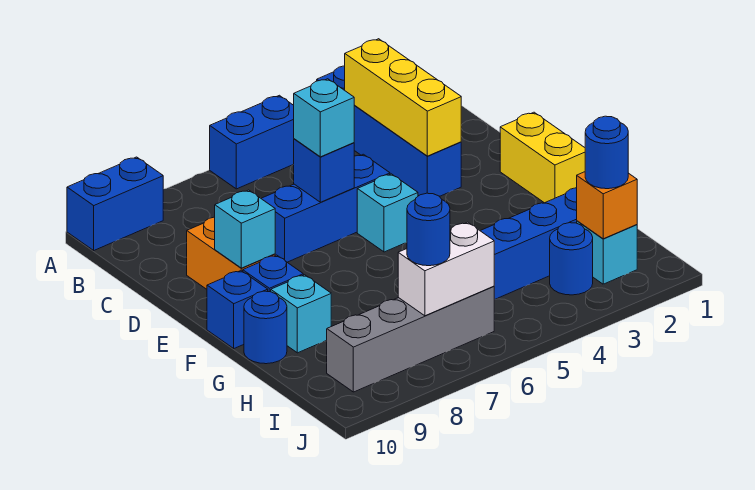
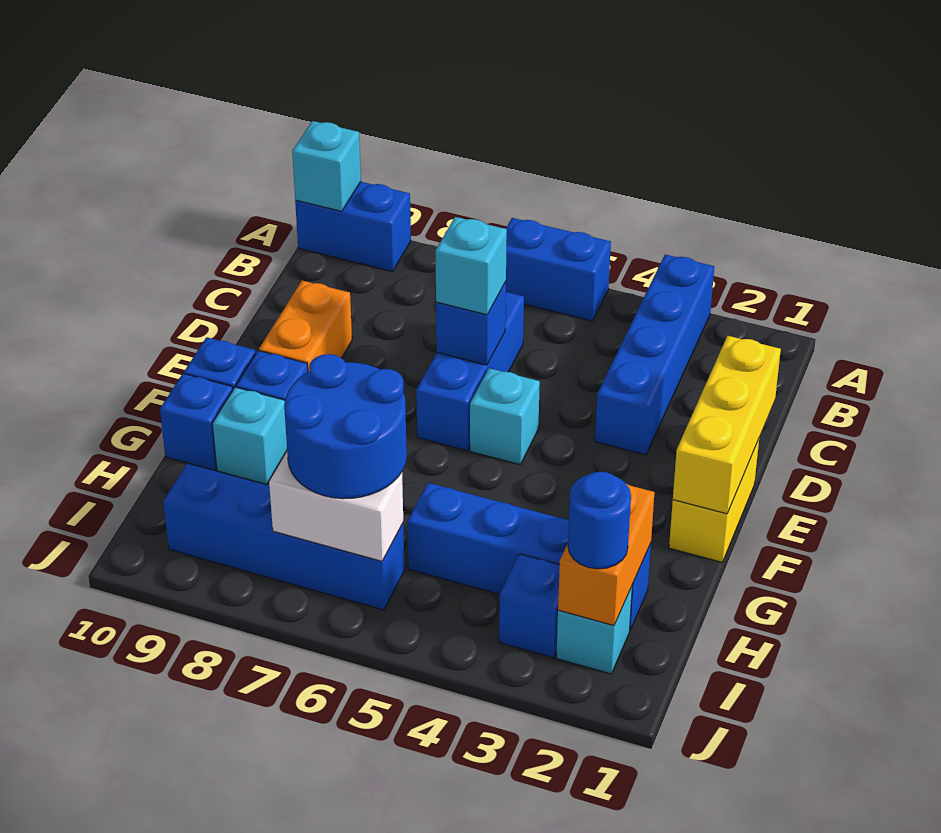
yellow 1x3 brick [345,39,461,156] -> yellow 1x3 brick moved to [673,336,781,514]
blue 1x3 brick [261,154,390,262] -> blue 1x3 brick turned to [416,292,524,451]
cyan 1x1 brick [215,190,275,268] -> cyan 1x1 brick moved to [292,121,361,211]
blue 1x1 round brick [244,291,287,364] -> blue 1x1 brick [160,374,233,470]
orange 1x1 brick [577,172,637,239] -> orange 1x2 brick [558,484,655,625]
blue 1x1 round brick [550,223,593,295] -> blue 1x1 brick [499,554,560,658]
grey 1x4 brick [327,286,494,392] -> blue 1x4 brick [163,464,405,610]
blue 1x1 round brick [407,193,450,266] -> blue 2x2 round brick [284,354,407,499]

